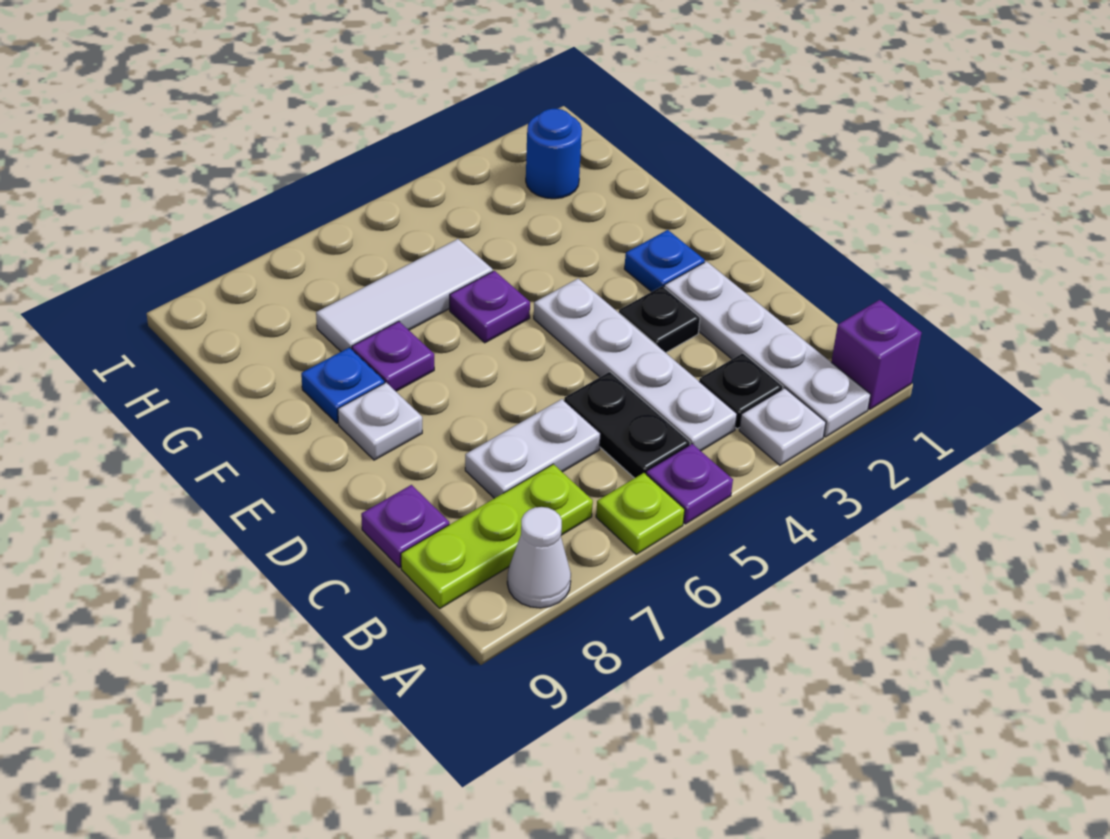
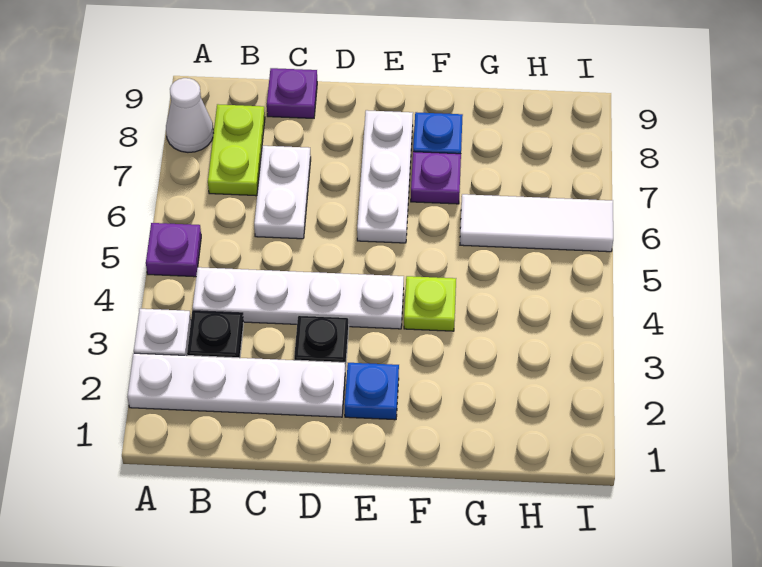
purple 1x1 brick [831,300,922,409] -> none
lime 1x1 plate [596,473,685,554] -> lime 1x1 plate moved to [404,276,456,331]
black 1x2 plate [564,372,690,478] -> none
lime 1x3 plate [401,464,593,608] -> lime 1x2 plate [208,104,265,196]
white 1x1 plate [338,383,422,460] -> white 1x3 plate [357,110,413,243]
purple 1x1 plate [450,271,530,343] -> none
white 1x3 tile [316,239,493,352] -> white 1x3 tile turned to [460,194,613,252]
blue 1x1 round brick [526,109,582,199] -> none

